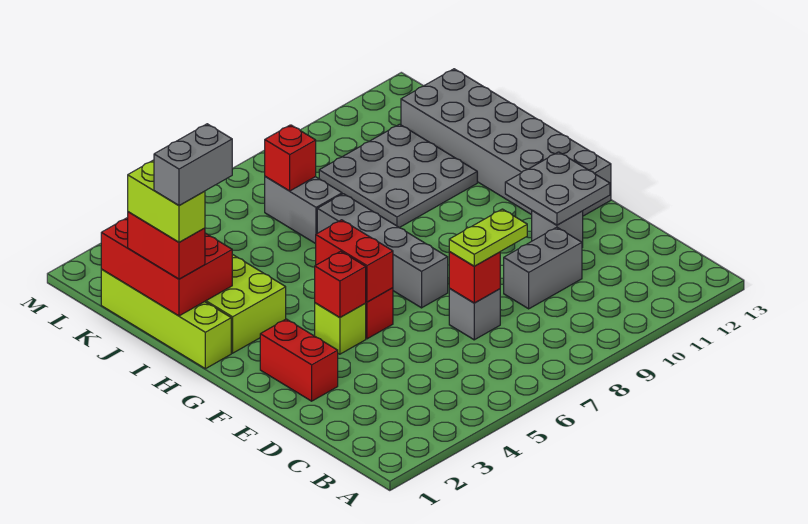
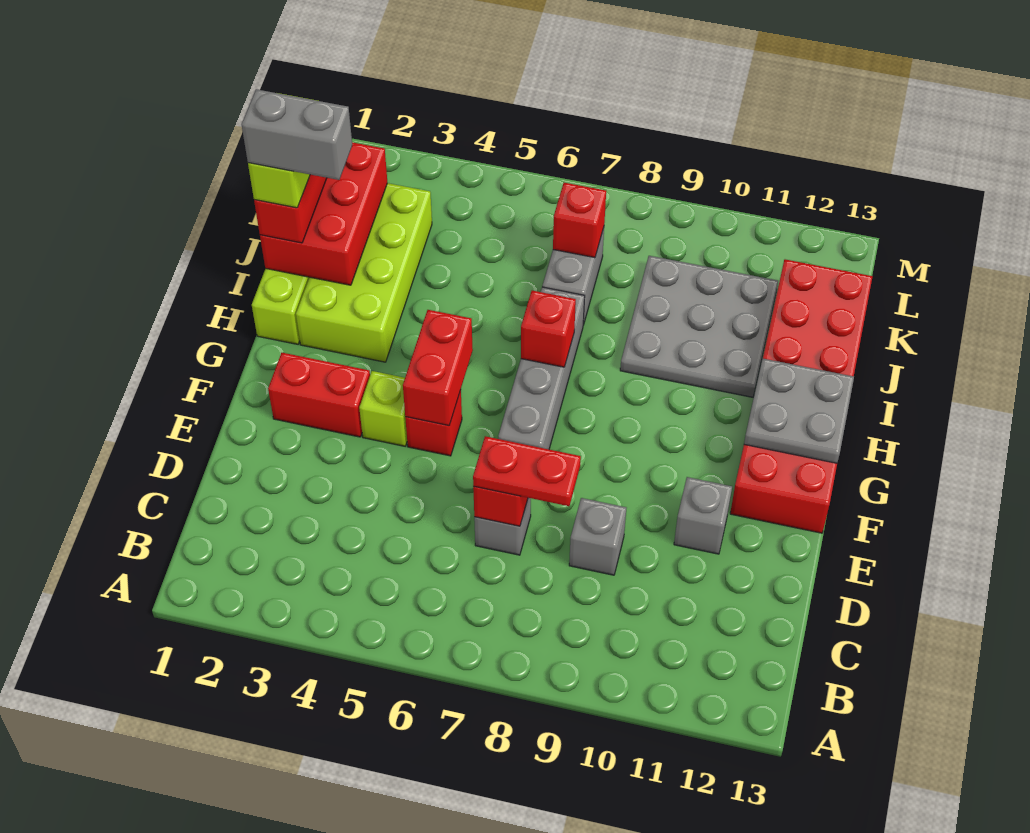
lime 1x2 plate [449,209,527,266] -> red 1x2 plate [473,436,581,506]
grey 1x2 brick [504,227,582,309] -> grey 1x1 brick [569,498,626,575]
red 1x2 brick [260,319,338,401] -> red 1x2 brick turned to [268,353,370,437]
grey 2x2 plate [505,152,610,225] -> grey 2x2 plate moved to [744,358,854,463]
red 1x1 brick [315,251,366,318] -> red 1x1 brick moved to [521,291,576,367]
grey 2x6 brick [401,69,611,216] -> red 2x6 brick [730,259,873,533]

